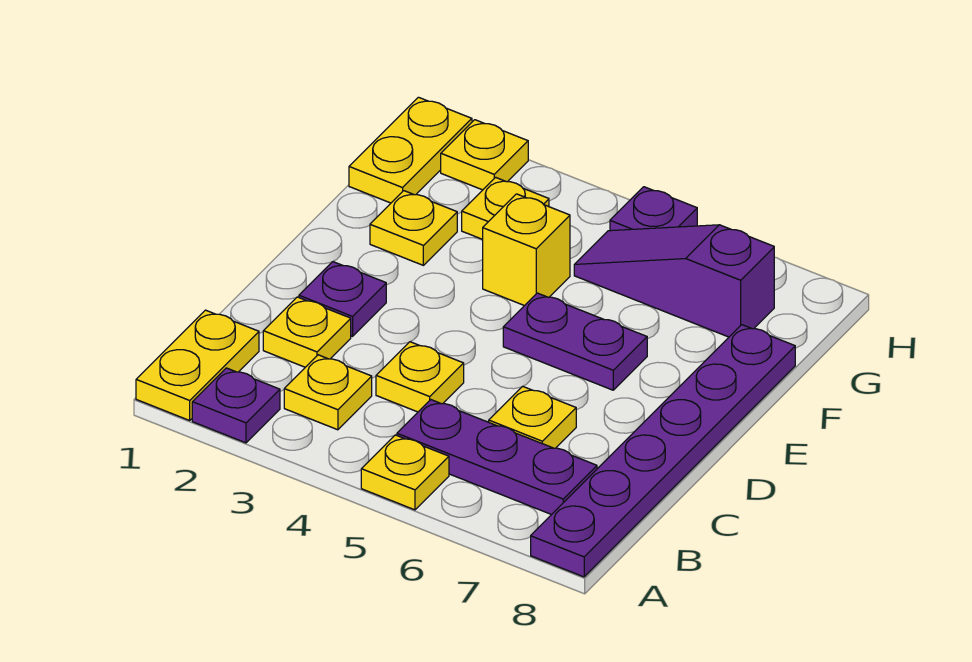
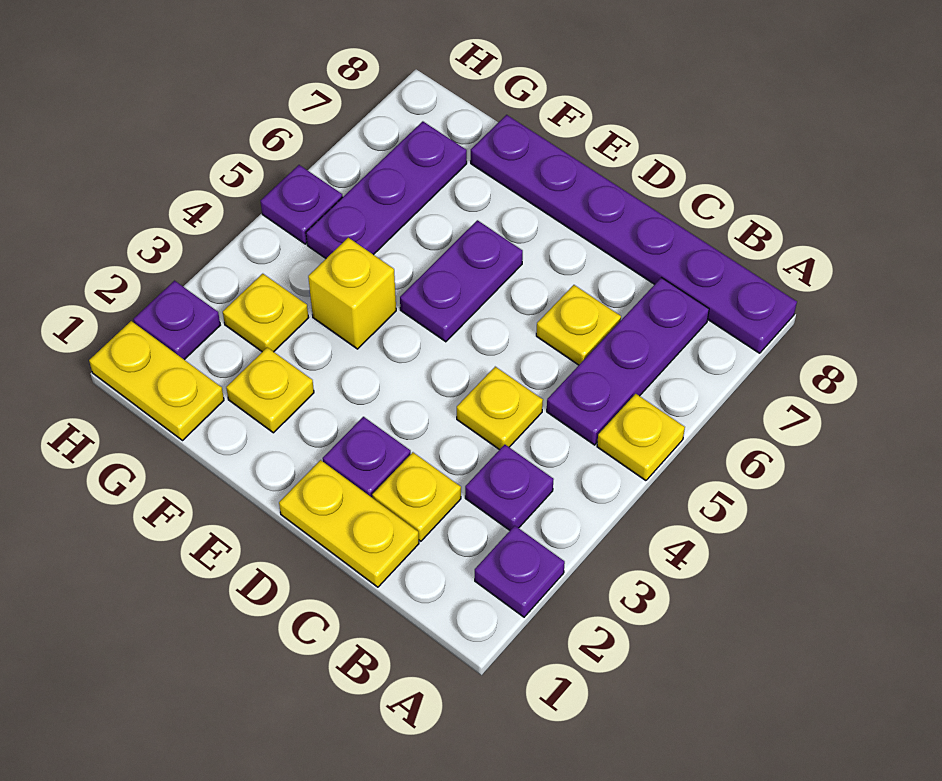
yellow 1x2 plate [136,310,259,420] -> yellow 1x2 plate moved to [279,460,419,587]
yellow 1x1 plate [284,355,372,430] -> purple 1x1 plate [465,445,554,530]
purple 1x3 slope [574,225,774,337] -> purple 1x3 plate [306,121,467,258]
yellow 1x1 plate [441,120,528,190] -> purple 1x1 plate [133,281,220,360]

